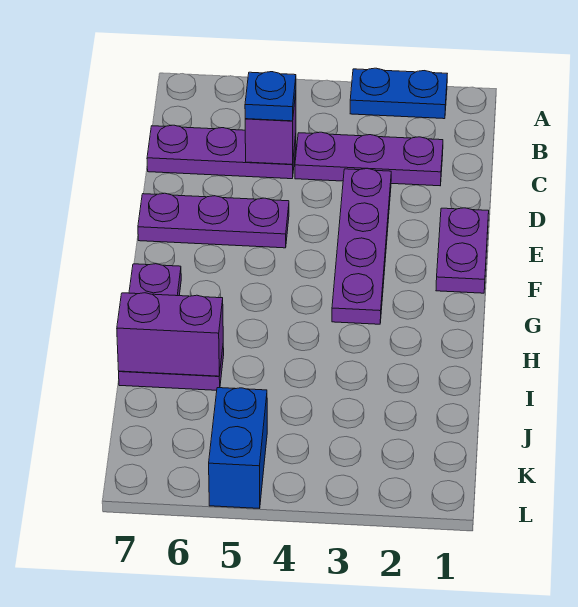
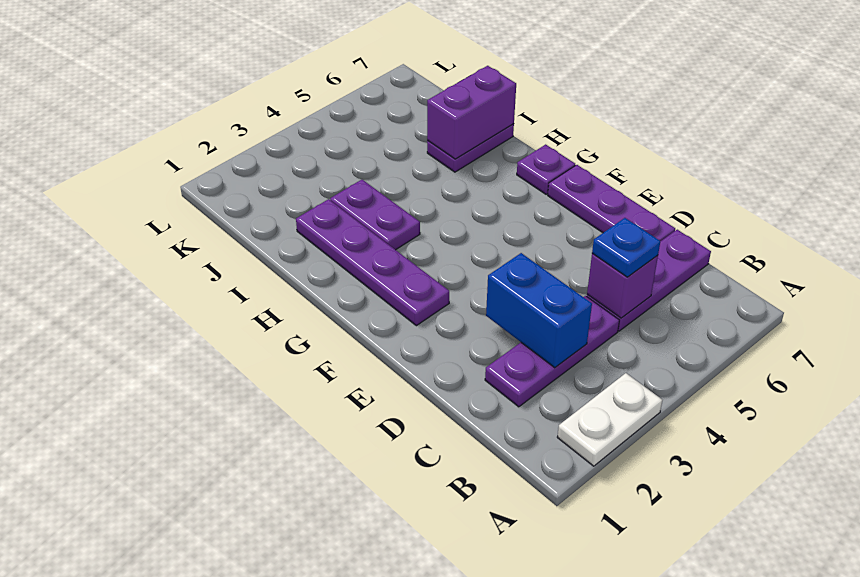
blue 1x2 plate [350,68,447,119] -> white 1x2 plate [557,373,662,466]
purple 1x4 plate [332,169,391,324] -> purple 1x4 plate moved to [296,199,449,326]
purple 1x2 plate [436,208,489,293] -> purple 1x2 plate moved to [330,180,420,250]
purple 1x3 plate [138,193,289,248] -> purple 1x3 plate turned to [548,165,675,241]
blue 1x2 brick [209,388,267,508] -> blue 1x2 brick moved to [486,253,592,368]

